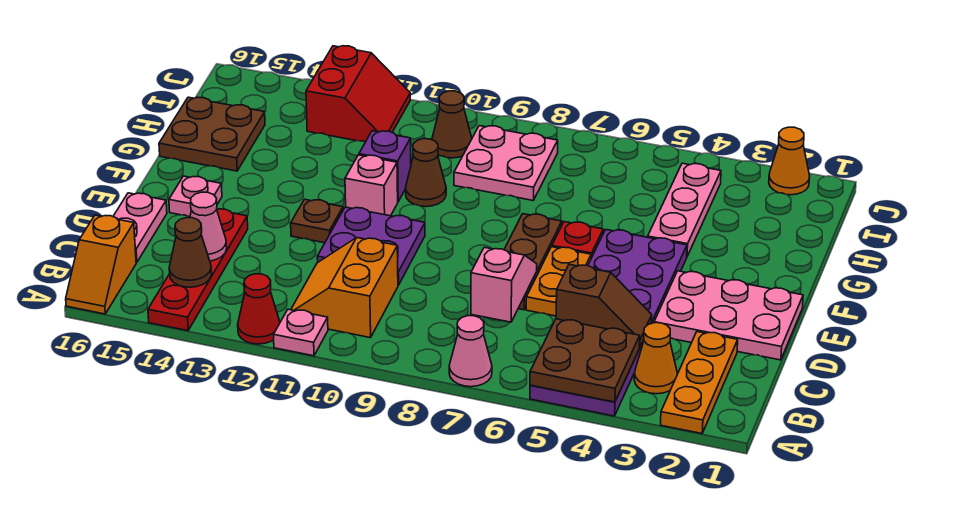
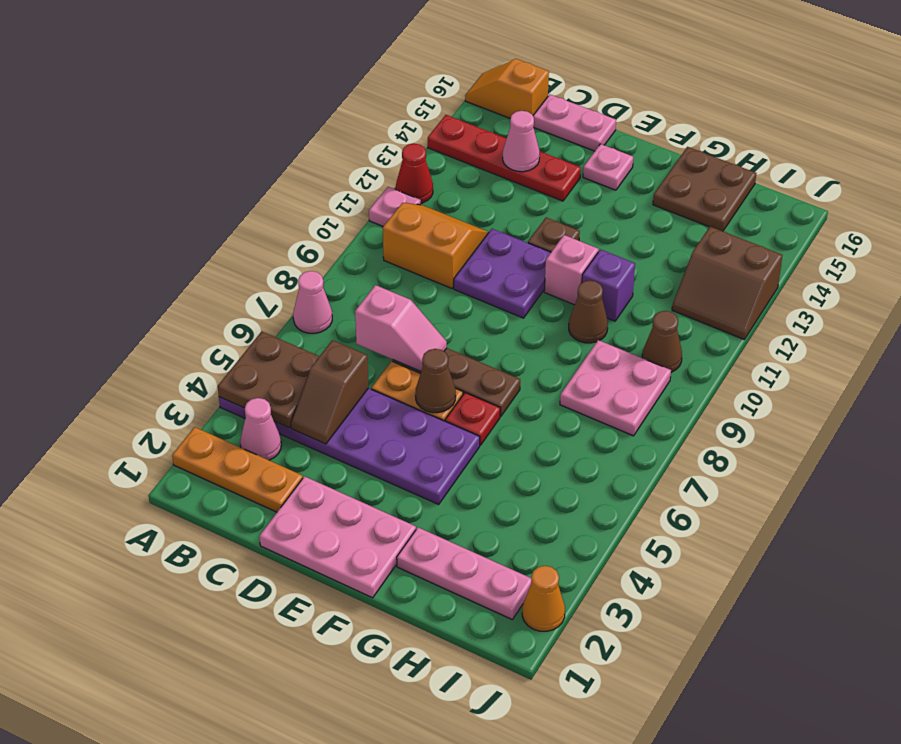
orange 1x1 cone [634,323,677,394] -> pink 1x1 cone [240,398,281,460]
brown 1x1 cone [169,218,212,287] -> brown 1x1 cone moved to [415,349,456,413]
pink 2x3 plate [654,271,803,360] -> pink 2x3 plate turned to [259,476,416,598]
pink 1x3 plate [648,163,721,256] -> pink 1x3 plate moved to [397,528,531,619]
red 2x2 slope [306,46,410,142] -> brown 2x2 slope [672,227,782,339]

